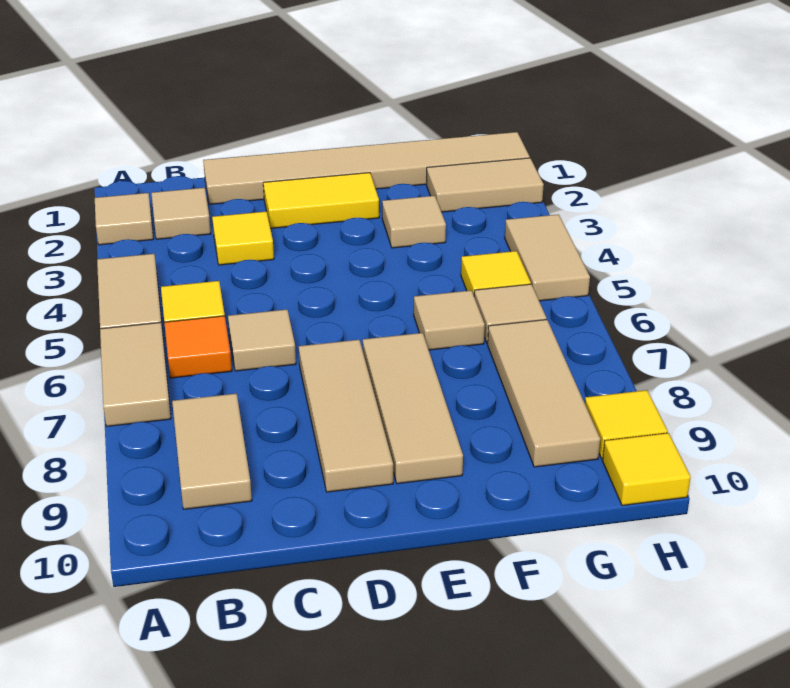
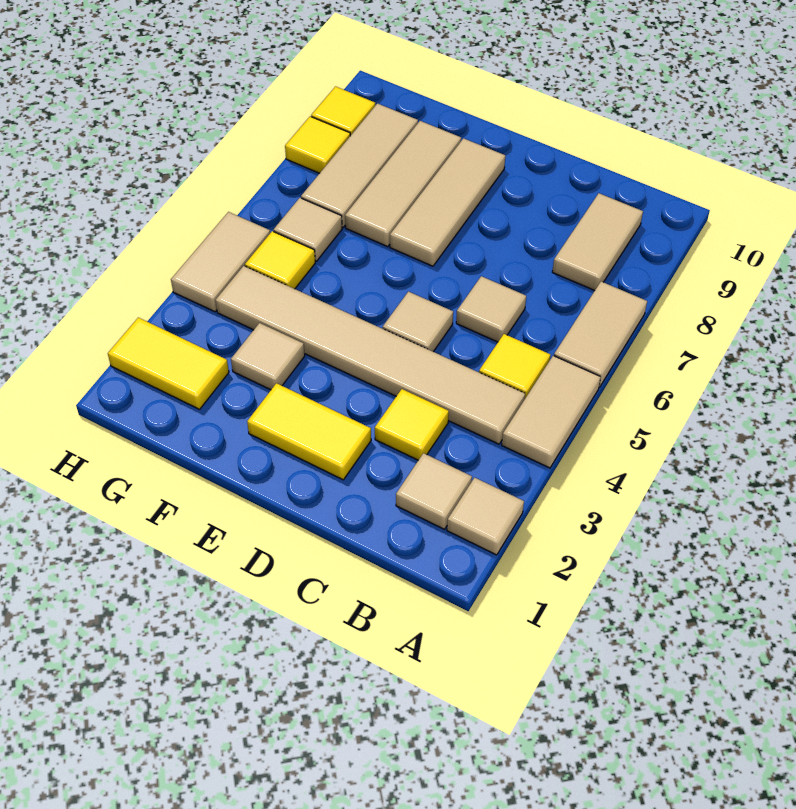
orange 1x1 tile [164,316,232,378] -> none
tan 1x6 tile [203,132,530,205] -> tan 1x6 tile moved to [215,266,525,444]
tan 1x3 tile [299,340,393,492] -> tan 1x3 tile moved to [345,121,461,247]
tan 1x1 tile [414,290,485,350] -> tan 1x1 tile moved to [383,292,453,352]
tan 1x2 tile [427,158,544,212] -> yellow 1x2 tile [108,318,229,409]
yellow 1x1 tile [602,433,691,506] -> yellow 1x1 tile moved to [285,116,350,173]

